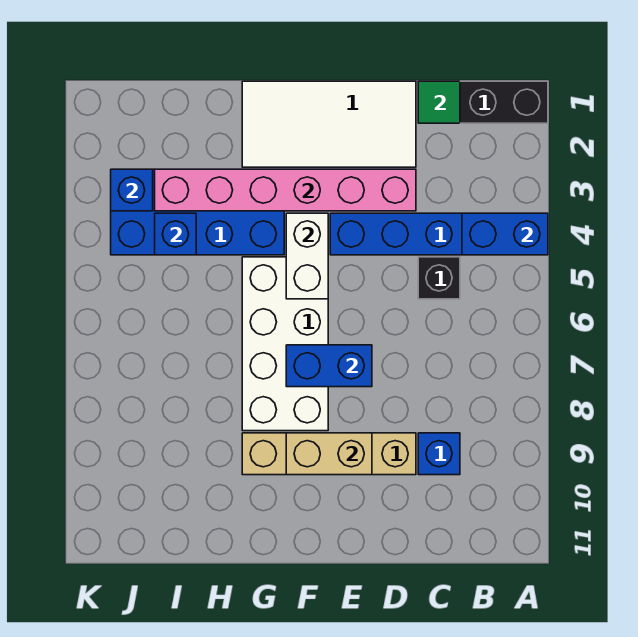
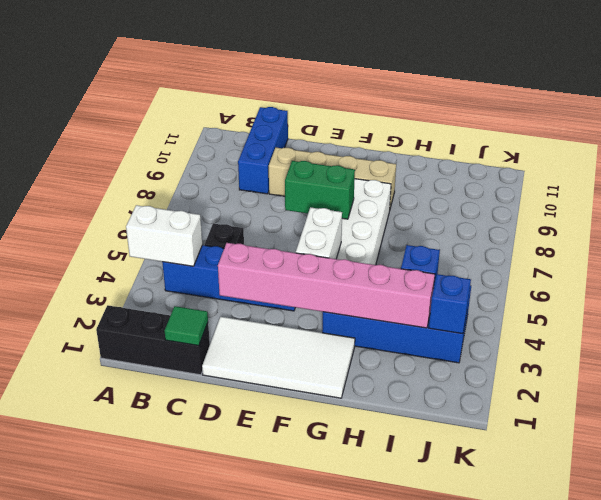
blue 1x2 brick [462,213,548,255] -> white 1x2 brick [126,205,202,266]
blue 1x1 brick [418,433,460,475] -> blue 1x3 brick [238,107,288,194]
blue 1x2 brick [286,345,372,387] -> green 1x2 brick [285,161,355,219]
tan 1x2 brick [286,433,372,475] -> none

